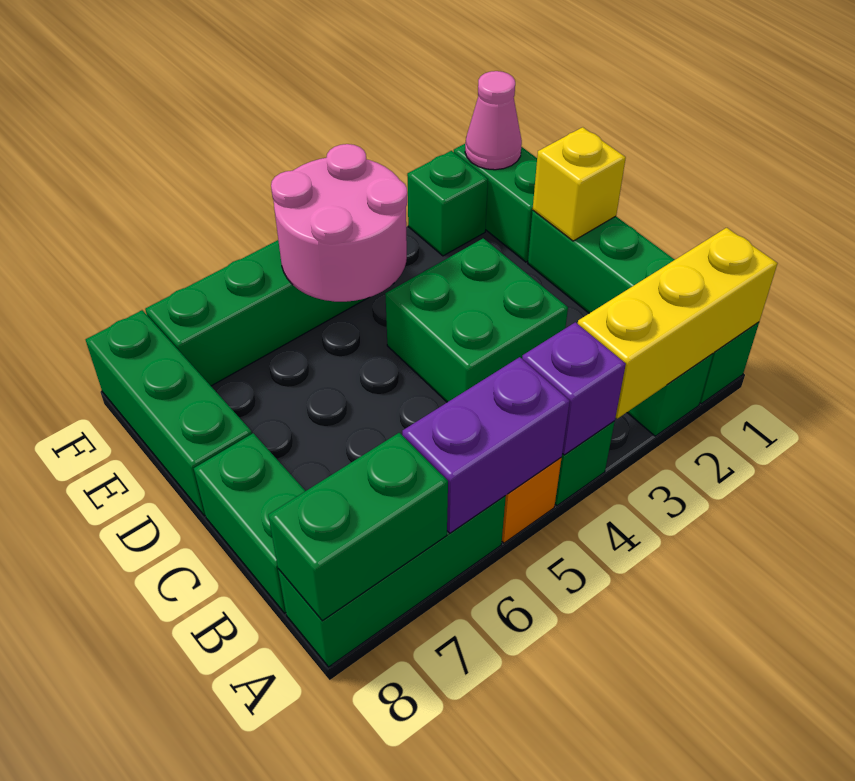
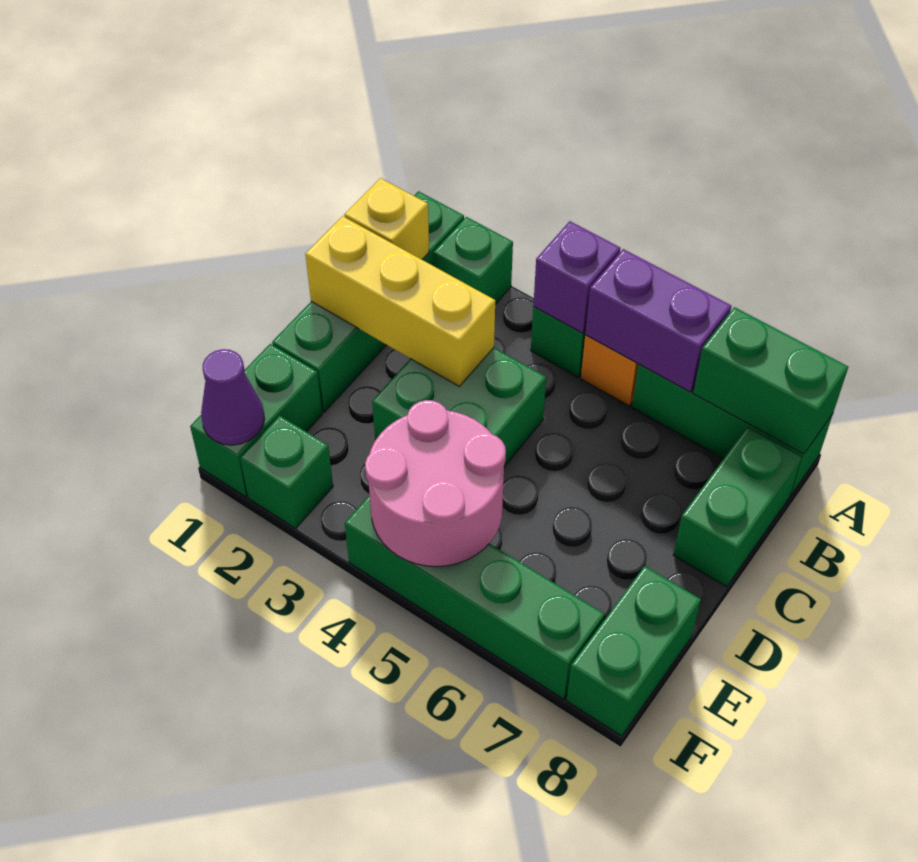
yellow 1x3 brick [578,228,777,418] -> yellow 1x3 brick moved to [305,216,495,386]
yellow 1x1 brick [533,127,626,241] -> yellow 1x1 brick moved to [344,178,429,259]
green 1x3 brick [86,310,252,516] -> green 1x2 brick [567,566,701,736]
pink 1x1 cone [465,71,522,170] -> purple 1x1 cone [201,349,265,445]

